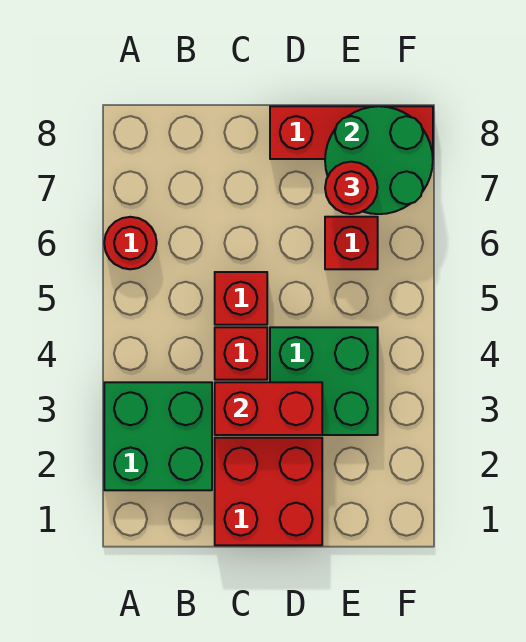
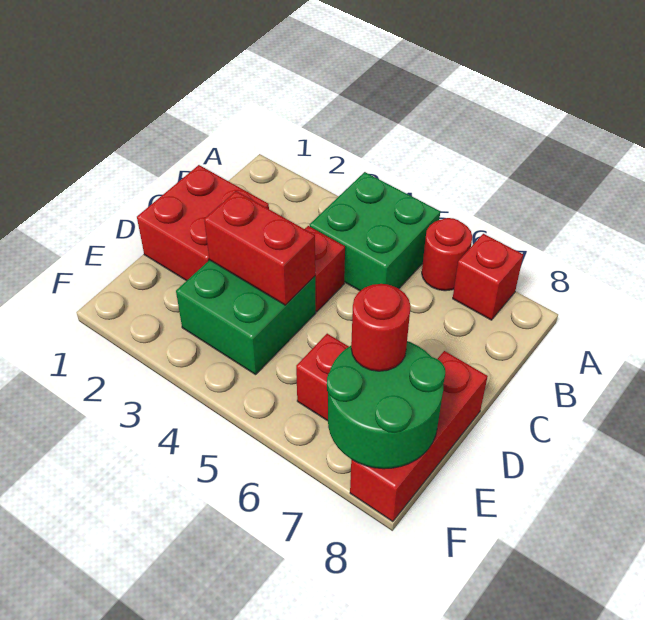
green 2x2 brick [104,382,212,490] -> green 2x2 brick moved to [310,172,440,291]
red 1x2 brick [215,382,322,435] -> red 1x2 brick turned to [204,191,315,305]
red 1x1 brick [215,272,267,325] -> red 1x1 brick moved to [453,234,523,320]

